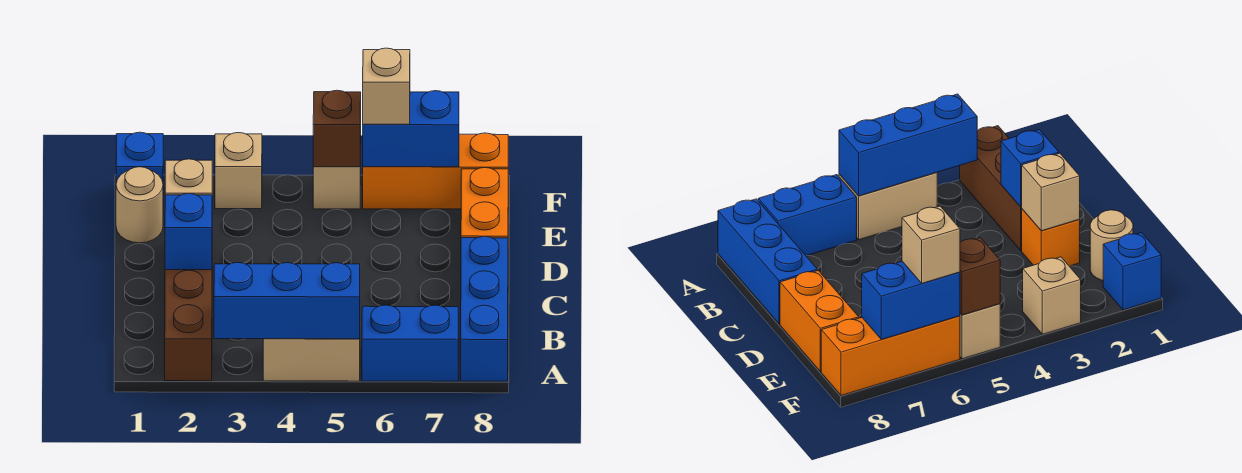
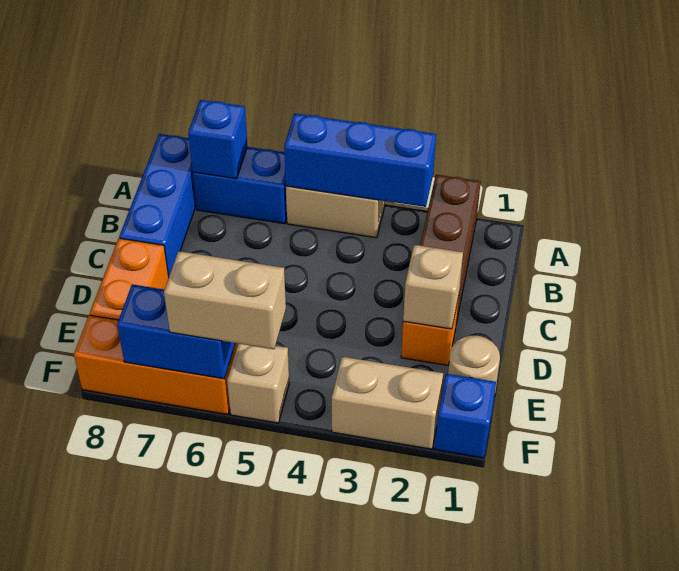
blue 1x1 brick [165,193,212,270] -> blue 1x1 brick moved to [188,100,247,179]
tan 1x1 brick [215,133,262,209] -> tan 1x2 brick [332,357,443,449]
brown 1x1 brick [313,90,361,167] -> none
tan 1x1 brick [363,48,410,124] -> tan 1x2 brick [164,251,286,349]

